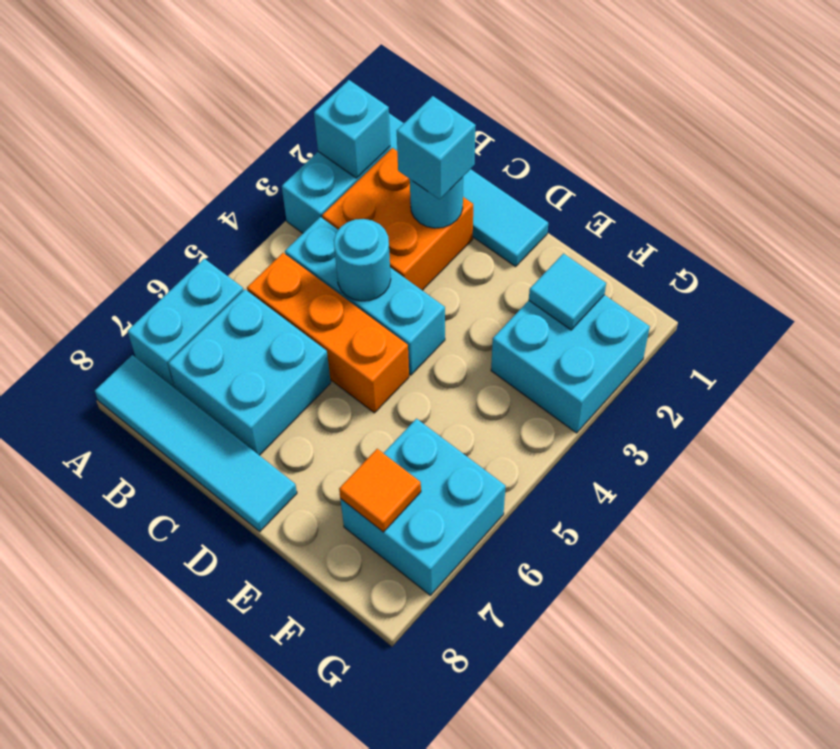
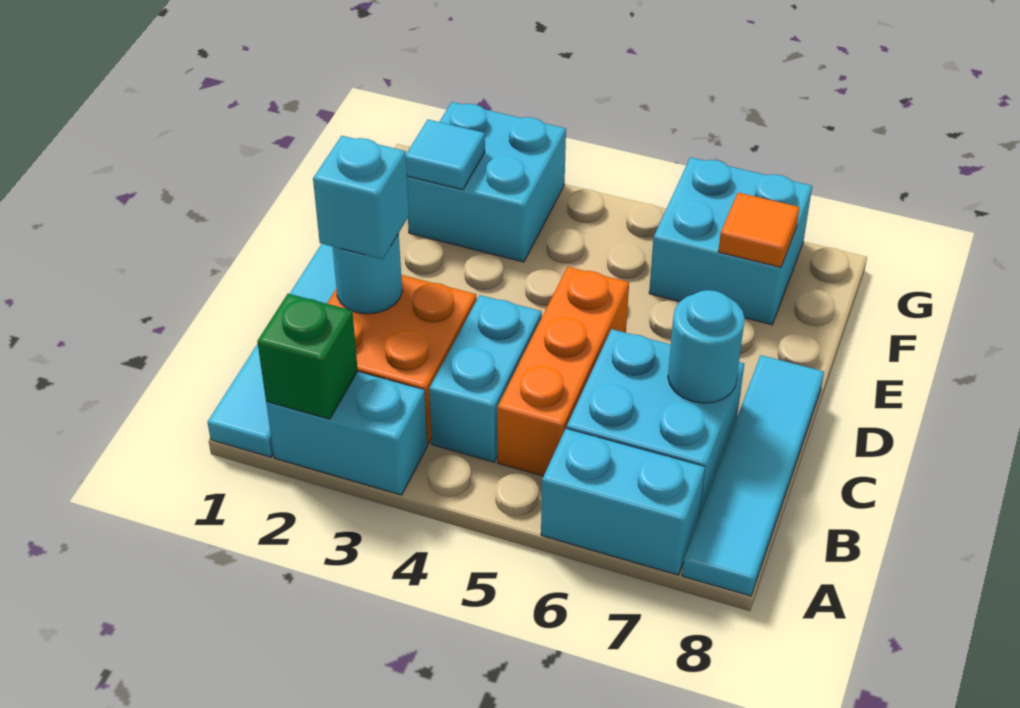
cyan 1x1 brick [314,80,390,178] -> green 1x1 brick [257,294,358,419]
cyan 1x3 brick [285,217,445,375] -> cyan 1x2 brick [429,295,542,462]
cyan 1x1 round brick [334,219,391,301] -> cyan 1x1 round brick moved to [668,290,745,403]

